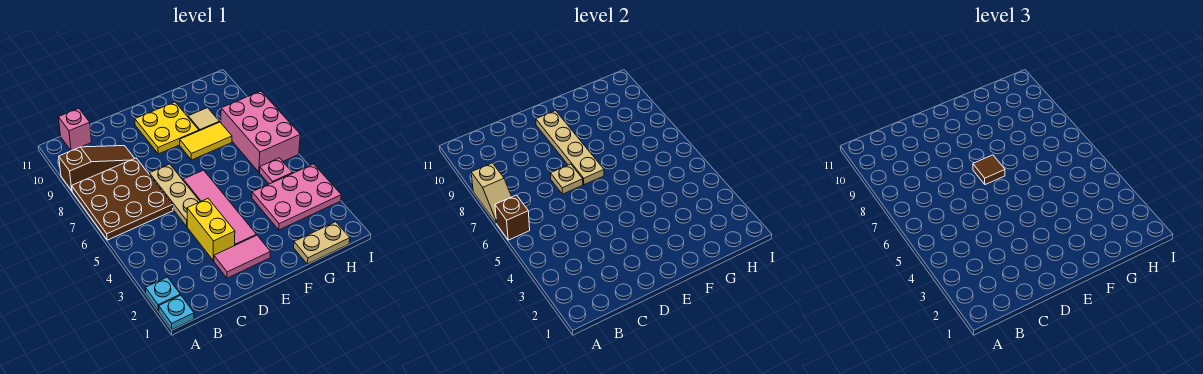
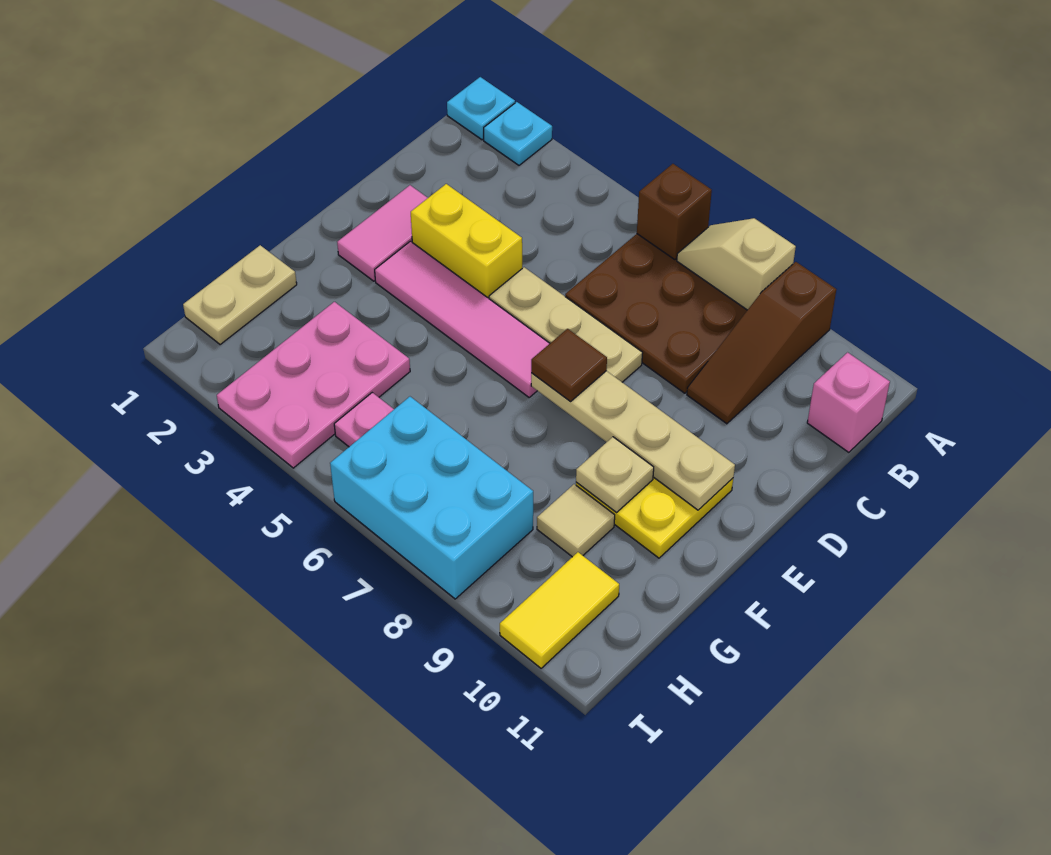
tan 1x1 plate [550,164,583,194] -> tan 1x1 plate moved to [576,437,654,513]
yellow 1x2 tile [180,122,232,160] -> yellow 1x2 tile moved to [500,552,619,668]
pink 2x3 brick [221,91,300,172] -> cyan 2x3 brick [330,397,533,599]

